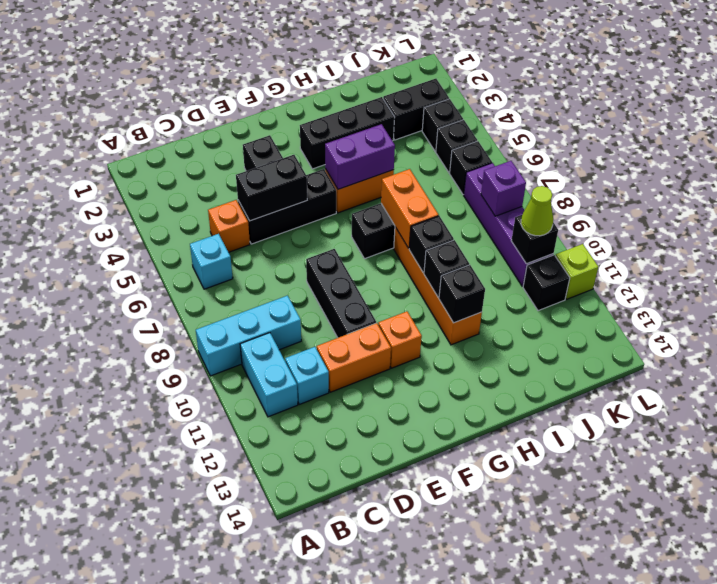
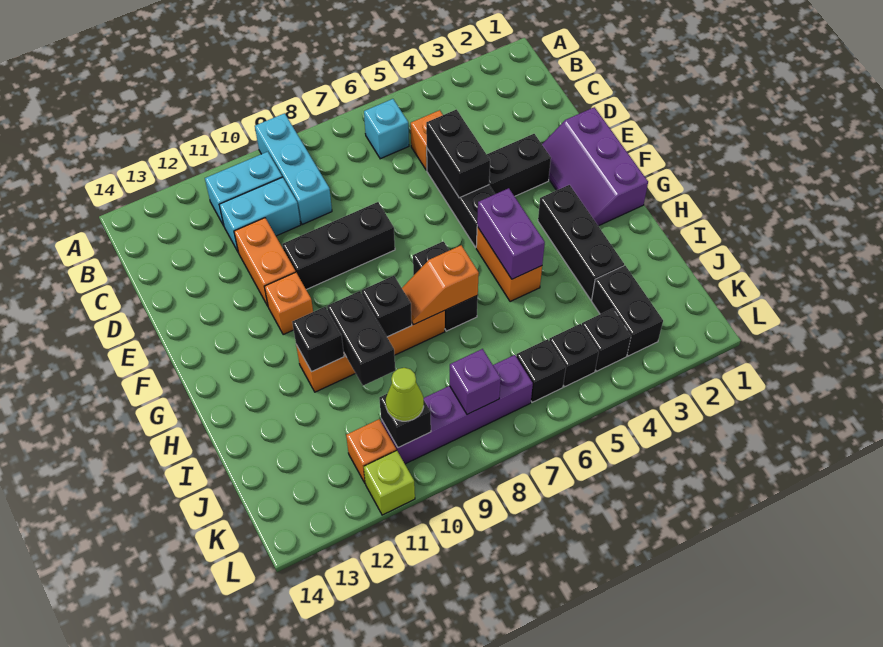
cyan 1x1 brick [285,347,329,404] -> cyan 1x2 brick [219,177,301,251]
none -> purple 2x3 slope [542,107,648,226]
orange 1x2 brick [381,169,439,248] -> orange 1x2 slope [402,245,479,325]
black 1x1 brick [424,240,469,297] -> black 1x2 brick [327,291,395,386]
black 1x1 brick [523,255,570,311] -> orange 1x1 brick [346,419,396,483]

